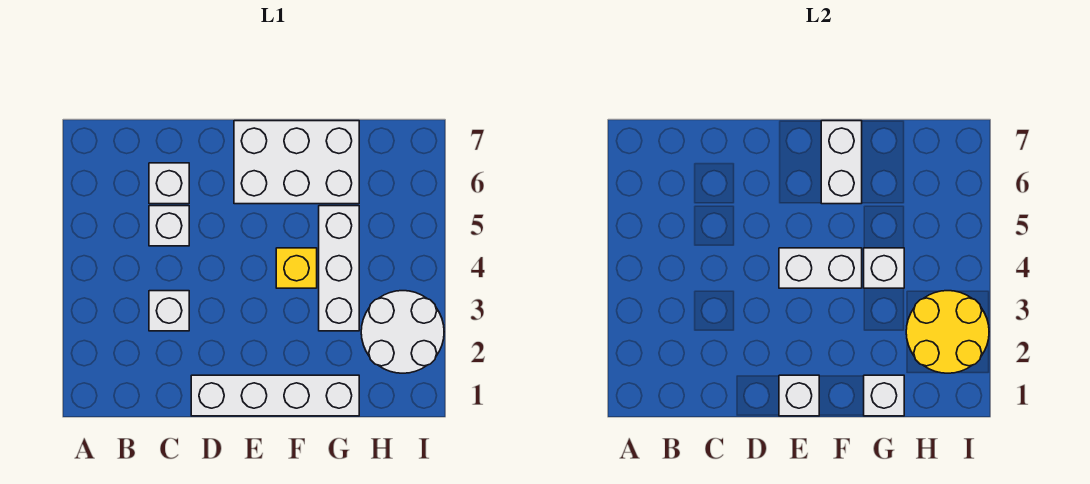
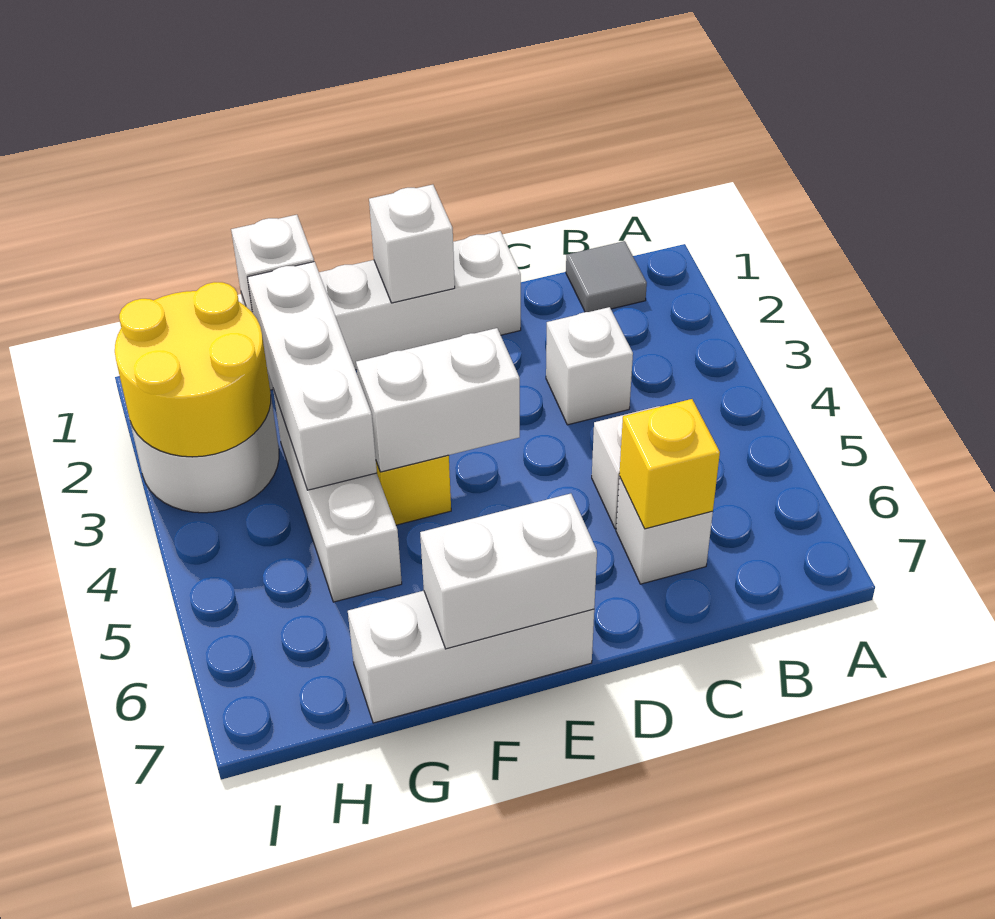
none -> grey 1x1 tile [566,241,647,312]
none -> yellow 1x1 brick [619,399,720,529]
white 2x3 brick [234,121,359,204] -> white 1x3 brick [348,591,594,723]
white 1x2 brick [821,121,862,204] -> white 1x2 brick turned to [420,494,597,649]
white 1x1 brick [864,248,904,288] -> white 1x3 brick [247,262,377,490]

